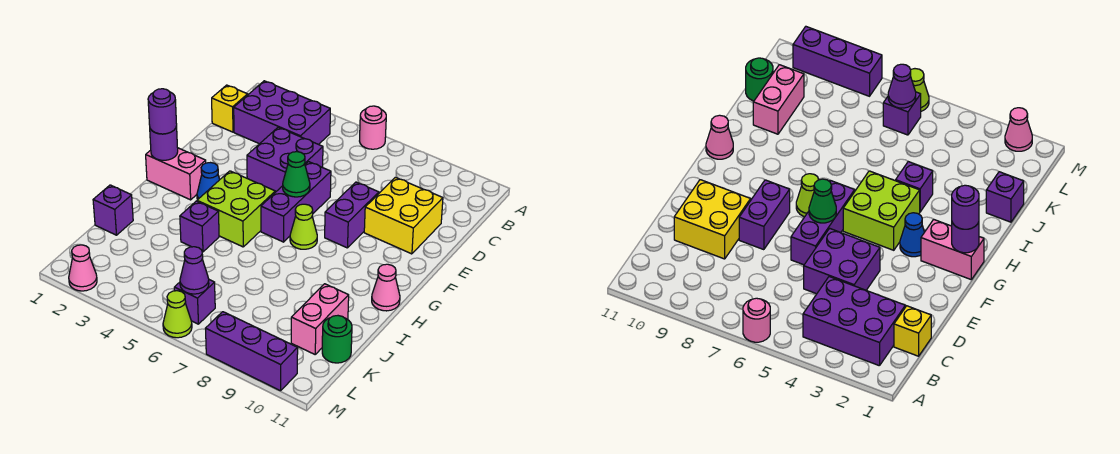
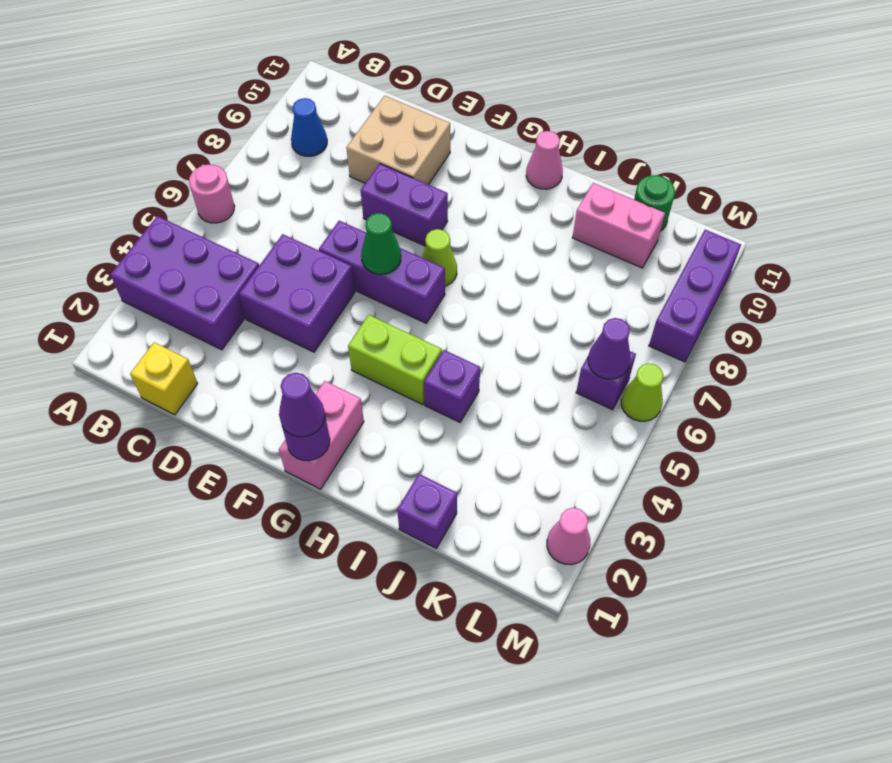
purple 2x3 brick [234,81,330,145] -> purple 2x3 brick turned to [110,216,259,350]
yellow 2x2 brick [364,177,443,254] -> tan 2x2 brick [346,96,450,185]
purple 1x1 round brick [148,89,177,134] -> purple 1x1 cone [279,373,325,437]
blue 1x1 cone [197,163,220,200] -> blue 1x1 cone moved to [291,98,327,156]
lime 2x2 brick [197,171,275,247] -> lime 1x2 brick [348,315,442,405]

